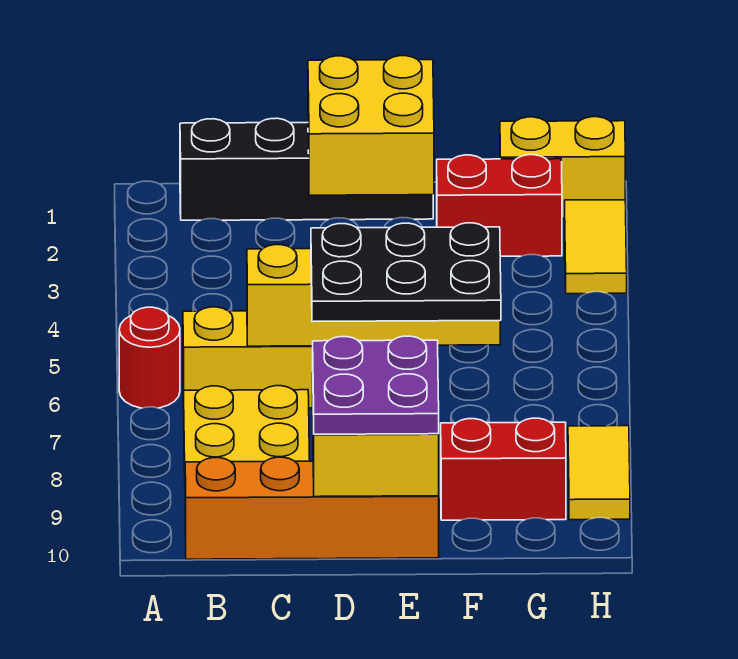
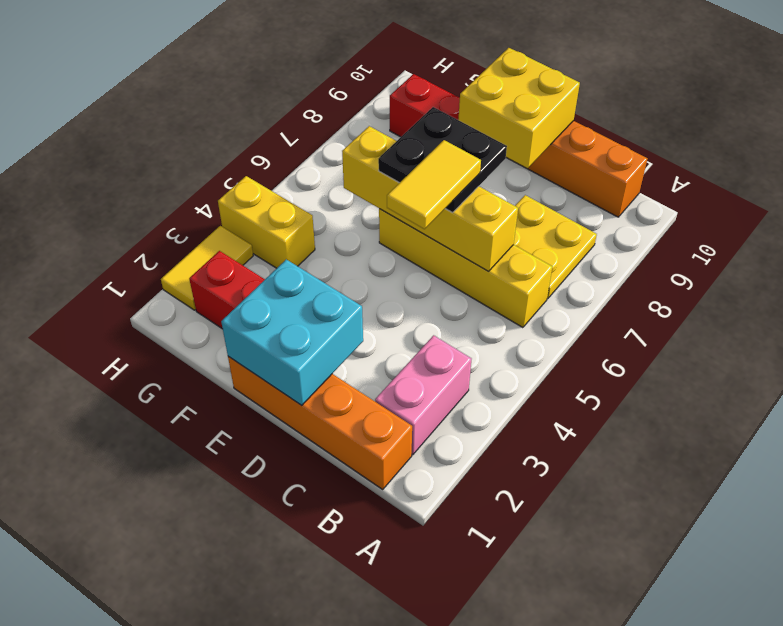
red 1x1 round brick [119,307,180,408] -> none
black 1x4 brick [180,118,433,220] -> orange 1x4 brick [228,356,412,489]
none -> pink 1x2 brick [375,335,471,455]
yellow 2x2 brick [308,56,434,195] -> cyan 2x2 brick [221,259,363,405]
black 2x3 plate [311,223,501,322] -> black 2x2 plate [378,107,507,212]
purple 2x2 plate [313,336,439,434] -> none
yellow 1x2 brick [500,117,625,218] -> yellow 1x2 brick moved to [218,176,315,268]
yellow 1x2 tile [568,426,630,520] -> yellow 1x2 tile moved to [387,140,481,229]

